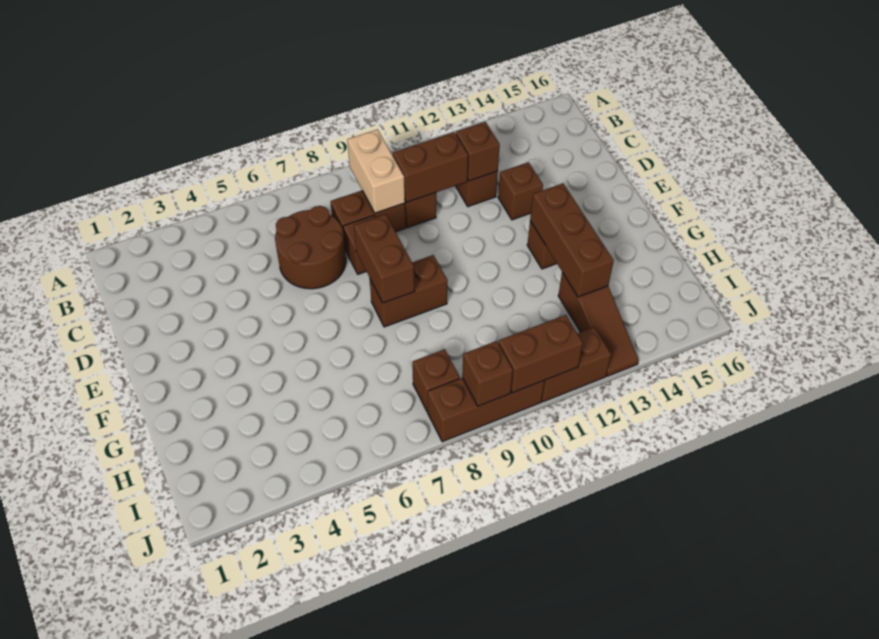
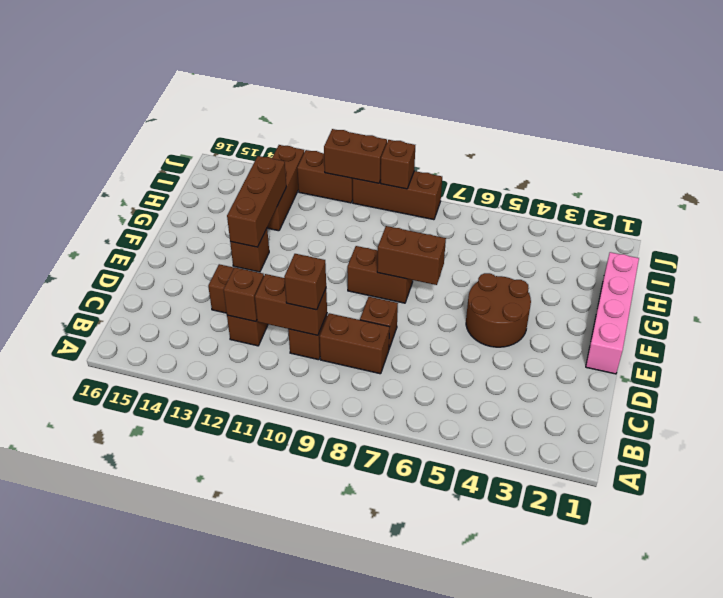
tan 1x2 brick [347,129,405,213] -> none
brown 2x2 round brick [275,206,346,289] -> brown 2x2 round brick moved to [466,273,531,347]
none -> pink 1x4 brick [586,252,639,374]
brown 1x2 brick [354,214,415,303] -> brown 1x2 brick turned to [377,226,446,285]
brown 1x3 slope [558,272,639,376] -> brown 1x3 brick [267,145,304,231]
brown 1x1 brick [412,349,460,412] -> brown 1x1 brick moved to [284,254,326,310]

